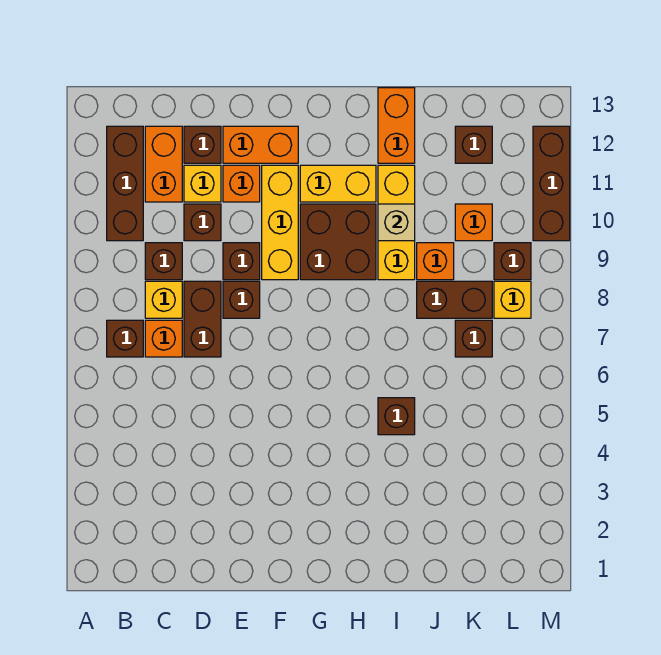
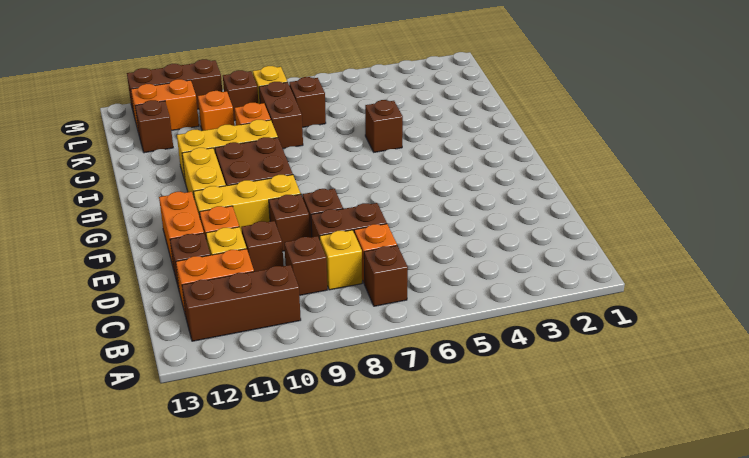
tan 1x1 brick [378,204,415,241] -> none
orange 1x2 brick [378,88,415,163] -> orange 1x2 brick moved to [131,79,199,133]

